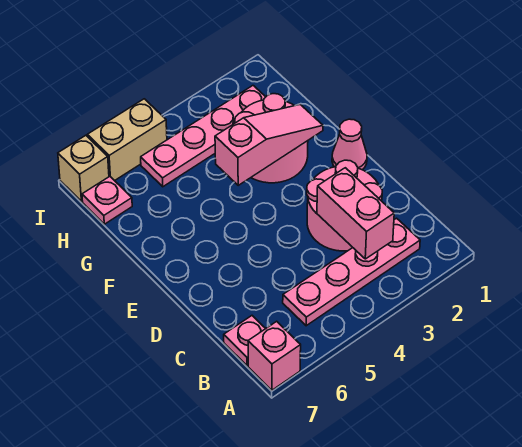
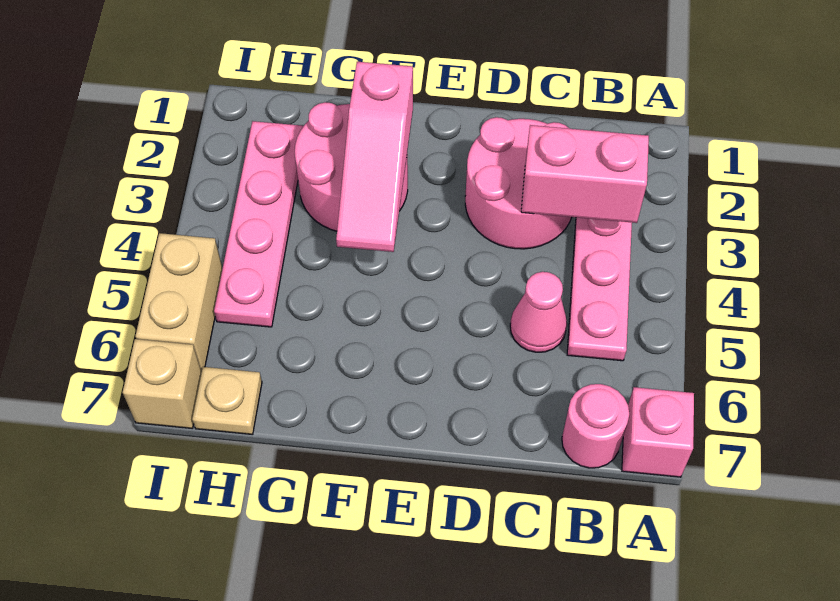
pink 1x1 plate [224,316,266,366] -> pink 1x1 round brick [562,384,629,468]
pink 1x1 cone [332,119,367,170] -> pink 1x1 cone moved to [510,272,567,352]
pink 1x3 slope [215,105,323,185] -> pink 1x3 slope turned to [336,62,413,252]
pink 1x1 plate [82,176,132,224] -> tan 1x1 plate [192,367,262,435]

